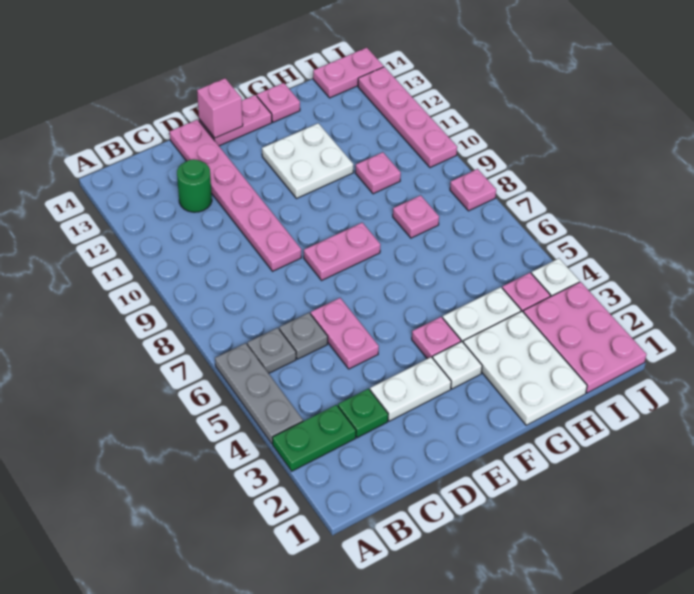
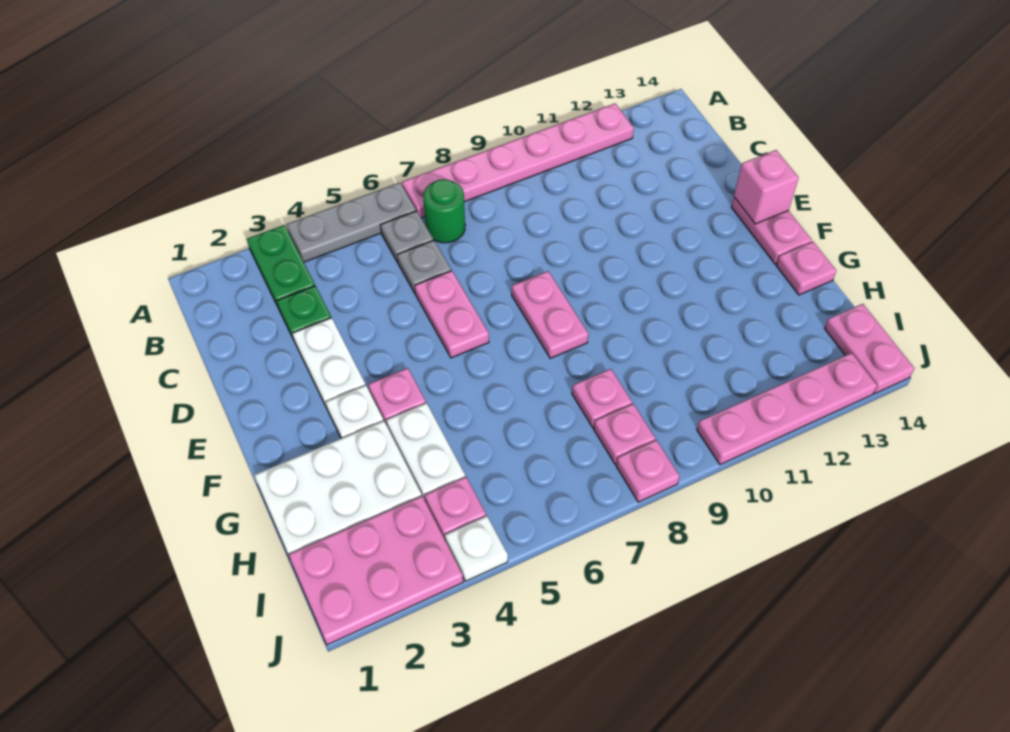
green 1x1 round brick [177,159,212,212] -> green 1x1 round brick moved to [423,179,465,243]
pink 1x2 plate [311,298,379,369] -> pink 1x2 plate turned to [415,271,489,358]
pink 1x6 plate [170,120,301,271] -> pink 1x6 plate moved to [402,103,634,218]
white 2x2 plate [262,123,353,199] -> none
pink 1x1 plate [355,152,401,194] -> pink 1x1 plate moved to [594,404,655,464]

